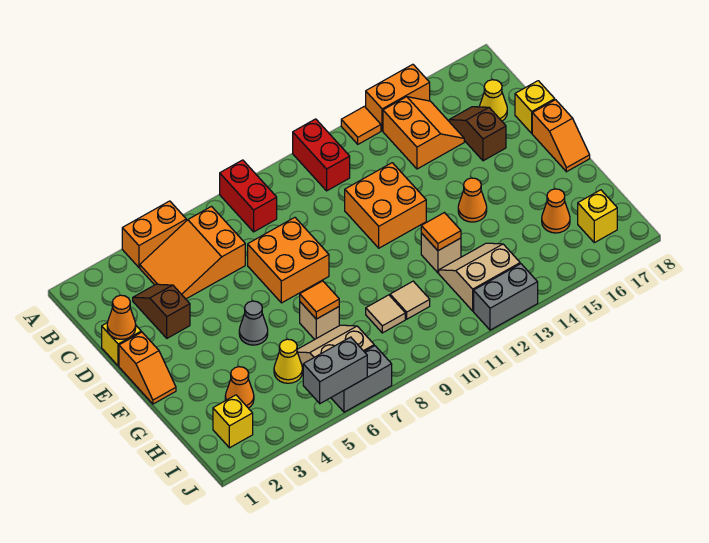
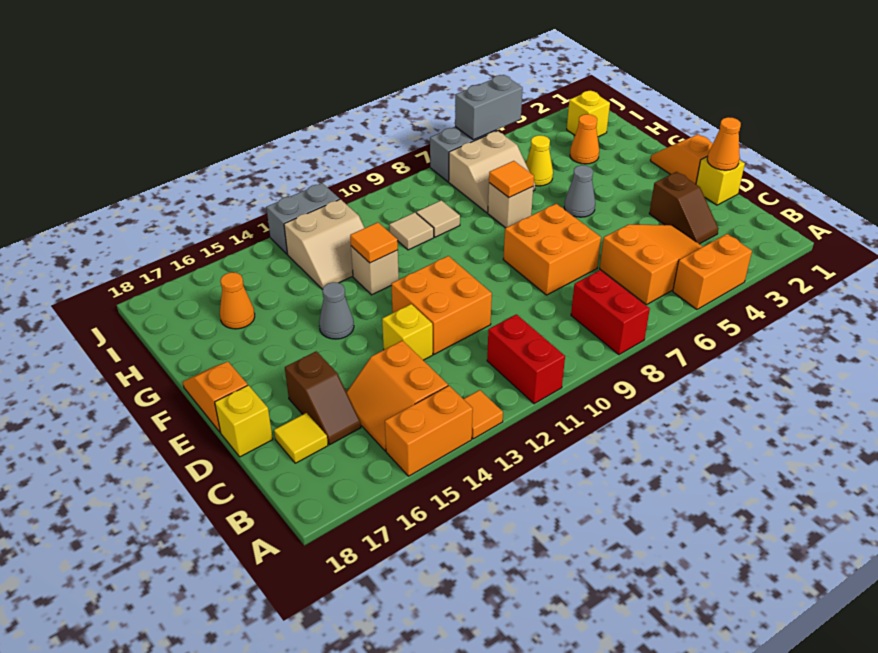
yellow 1x1 cone [479,80,507,121] -> yellow 1x1 tile [274,413,328,463]
orange 1x1 cone [458,178,487,222] -> grey 1x1 cone [319,282,354,339]
yellow 1x1 brick [578,190,617,243] -> yellow 1x1 brick moved to [382,304,433,360]

